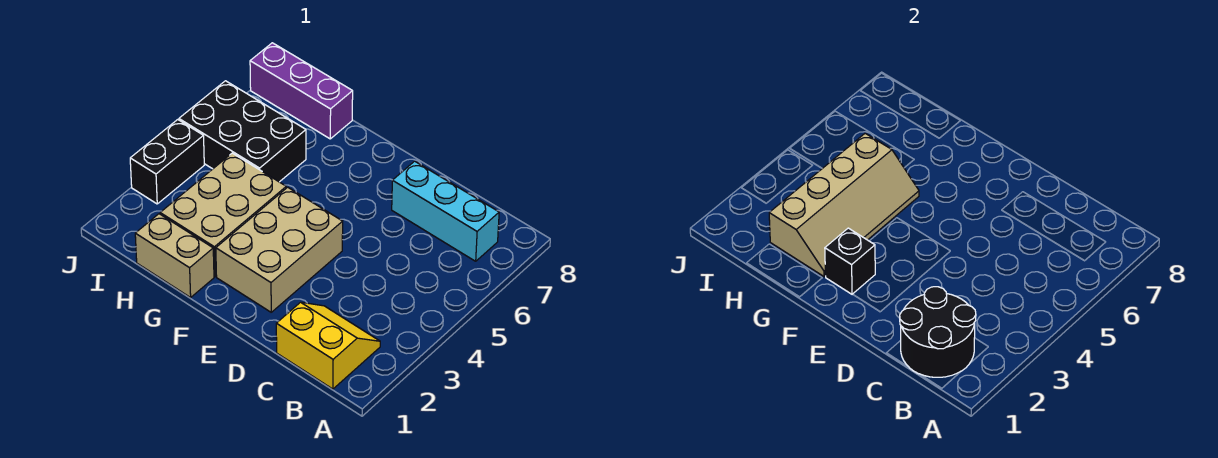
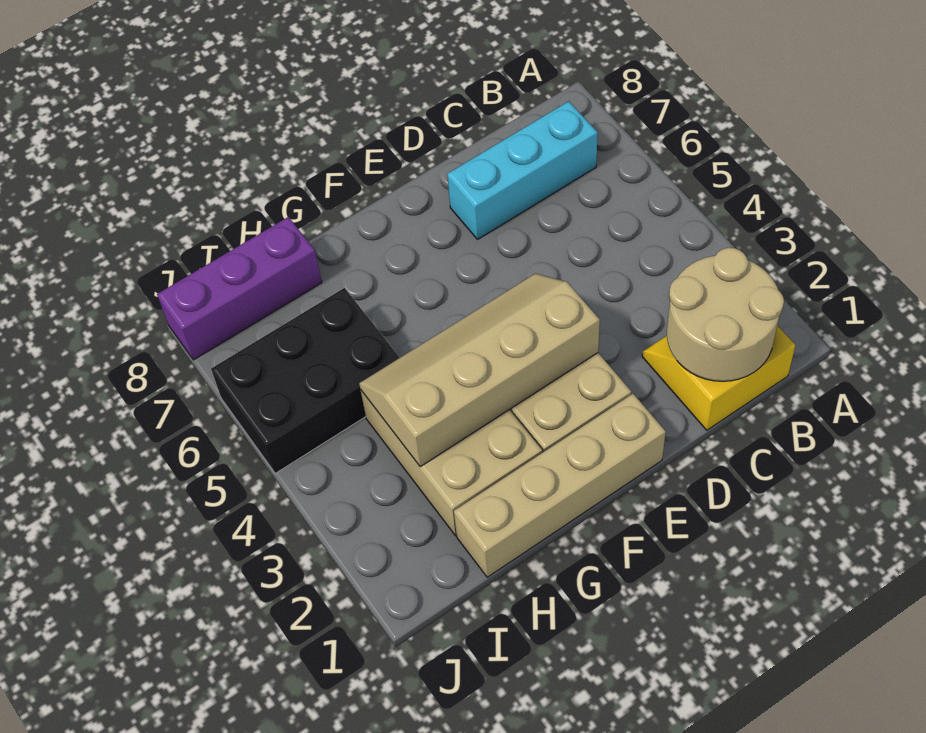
black 2x2 round brick [900,287,976,377] -> tan 2x2 round brick [667,248,784,381]
black 1x1 brick [825,228,875,294] -> none
tan 1x2 brick [135,214,214,297] -> tan 1x4 brick [454,394,666,577]
tan 2x4 slope [769,133,919,277] -> tan 2x4 slope turned to [359,273,600,467]
black 1x2 brick [130,120,204,204] -> none

